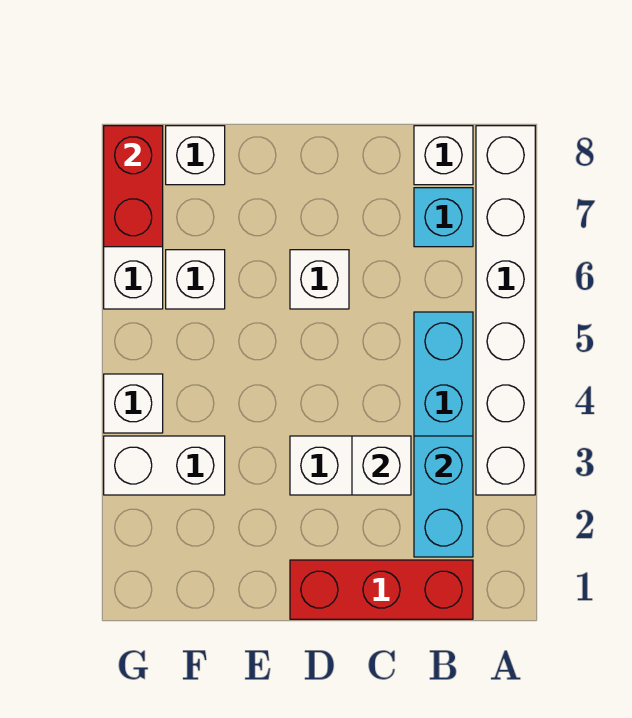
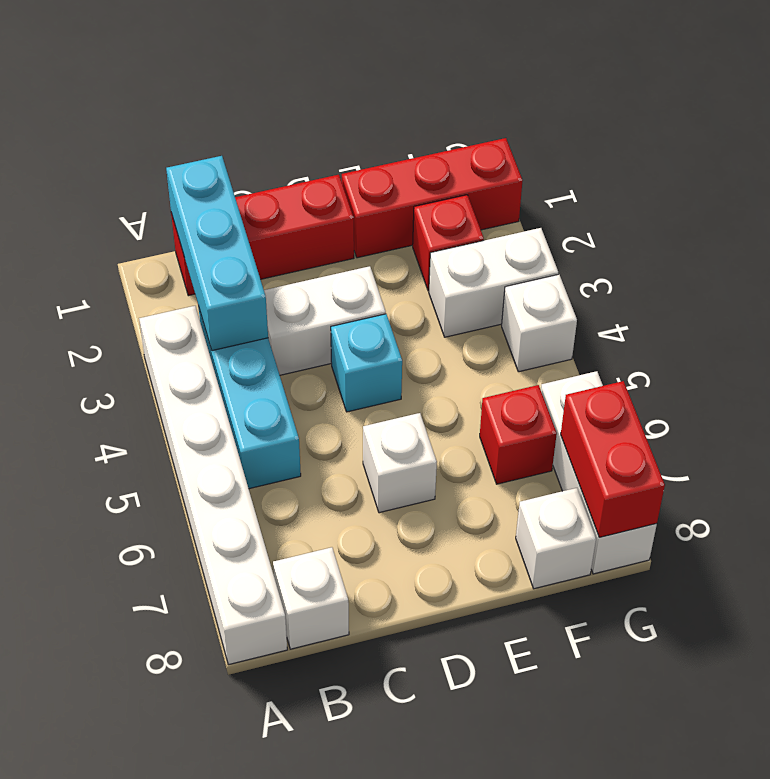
cyan 1x2 brick [414,436,473,557] -> cyan 1x3 brick [166,156,268,351]
cyan 1x1 brick [414,188,473,247] -> cyan 1x1 brick moved to [331,314,402,412]
white 1x1 brick [352,436,411,495] -> none
none -> red 1x3 brick [342,138,523,258]
none -> red 1x1 brick [413,195,484,291]
white 1x1 brick [166,250,225,309] -> red 1x1 brick [480,385,557,484]

